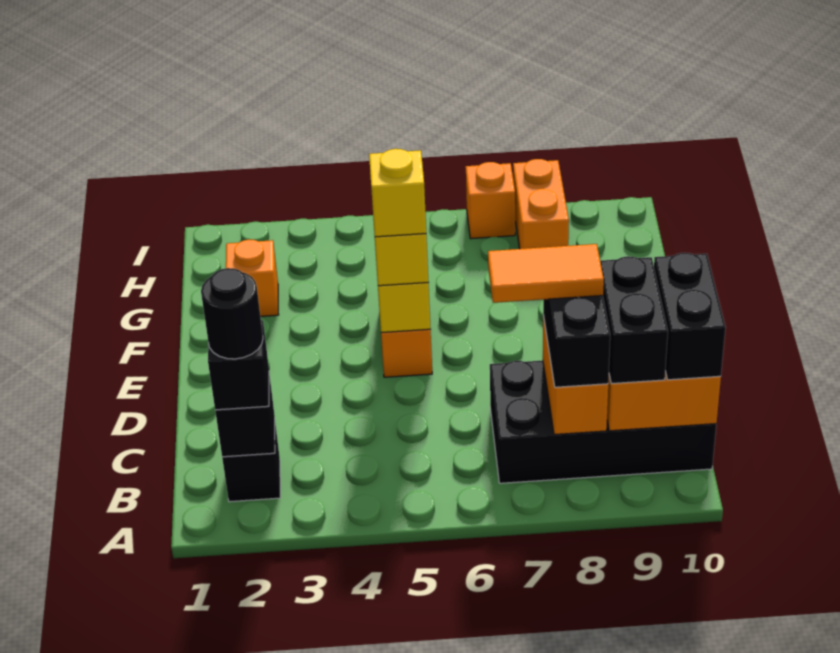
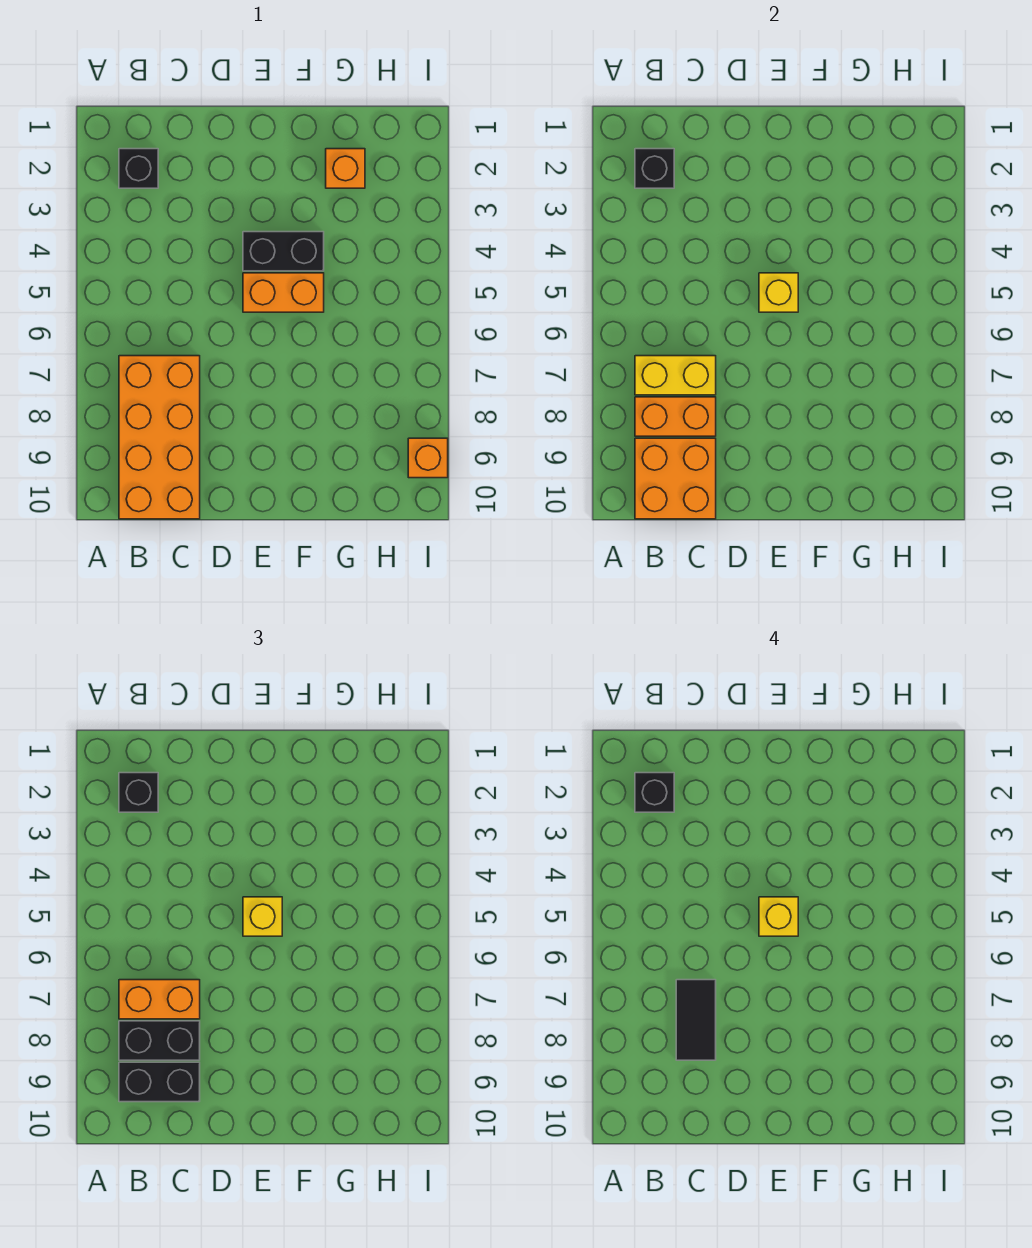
black 1x1 round brick [201,268,263,359] -> black 1x1 brick [635,773,674,812]
black 2x4 brick [490,361,716,483] -> orange 2x4 brick [119,356,200,519]
none -> yellow 1x2 brick [635,356,716,395]
black 1x2 brick [654,253,726,380] -> black 1x2 brick moved to [243,232,324,271]
orange 1x2 tile [488,244,604,303] -> black 1x2 tile [676,980,716,1060]
orange 1x2 brick [513,159,569,249] -> orange 1x2 brick moved to [119,980,200,1019]
orange 1x1 brick [466,162,515,239] -> orange 1x1 brick moved to [408,438,448,478]

